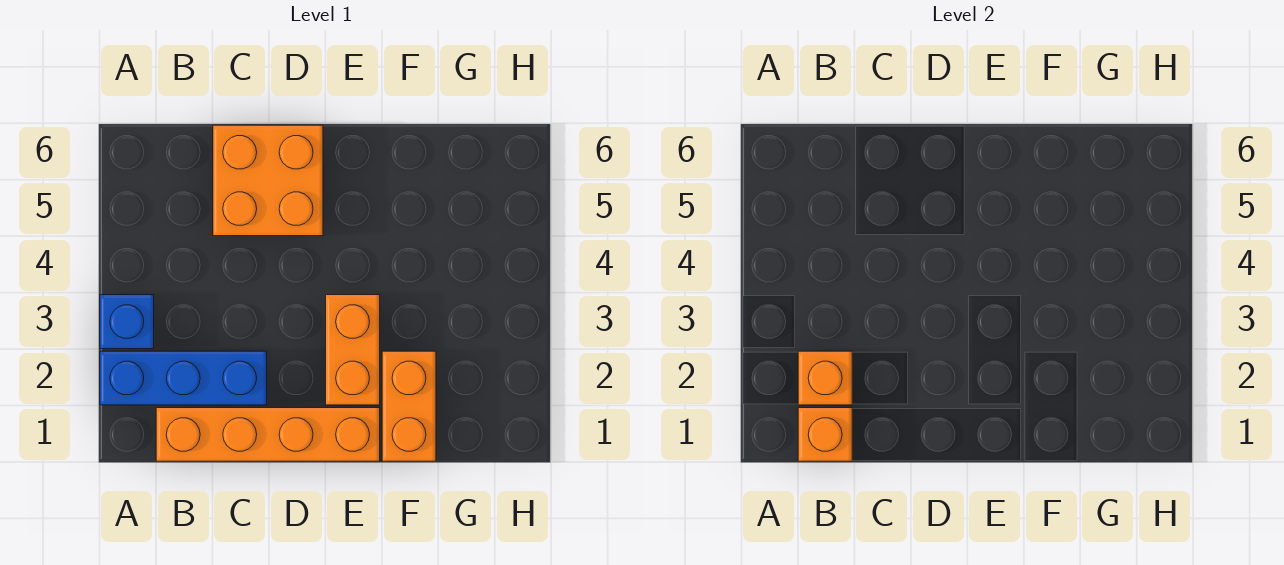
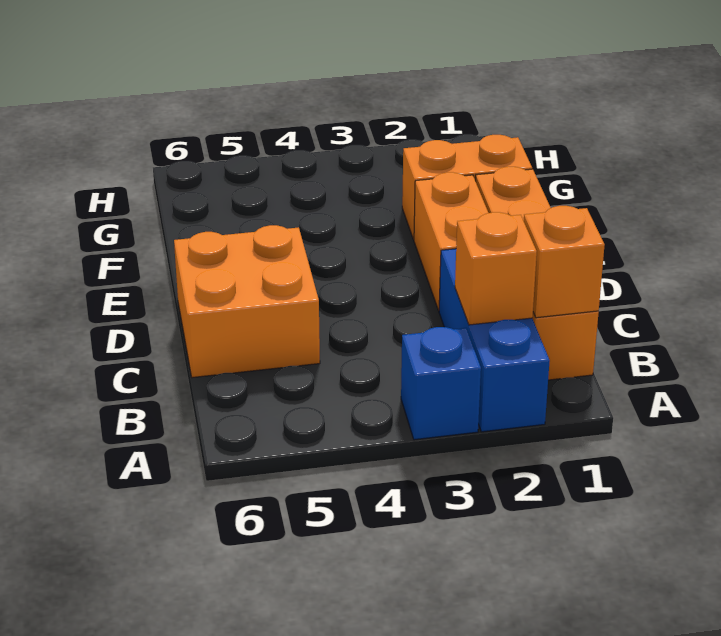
orange 1x2 brick [326,295,380,405] -> orange 1x2 brick turned to [414,172,488,310]

